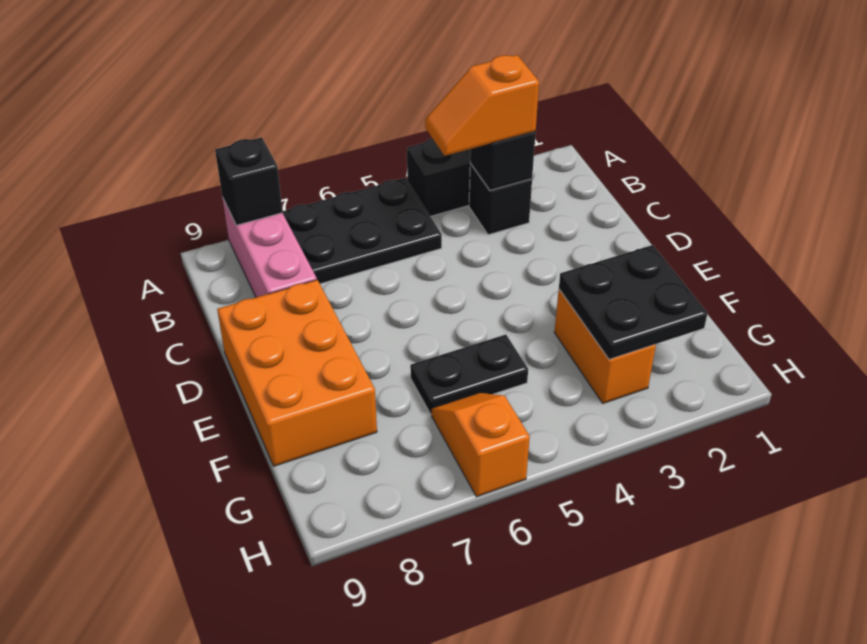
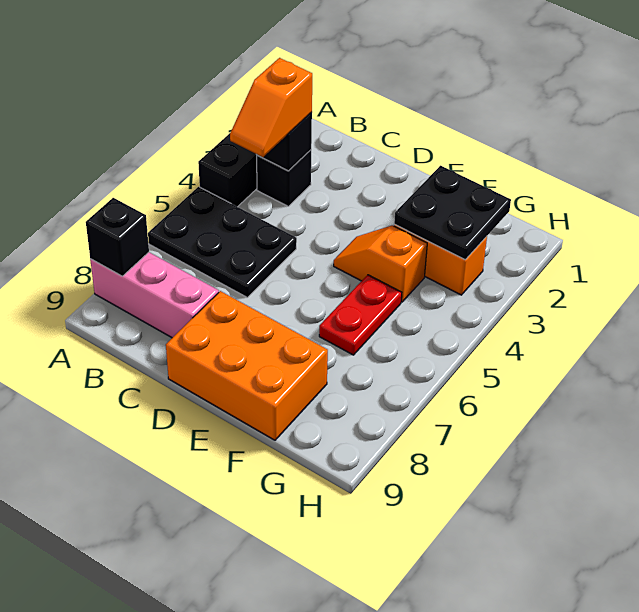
black 2x3 plate [282,178,442,284] -> black 2x3 plate turned to [148,187,297,297]
black 1x2 plate [410,335,528,414] -> red 1x2 plate [319,275,402,355]
orange 1x2 slope [432,393,530,497] -> orange 1x2 slope moved to [334,225,427,302]

